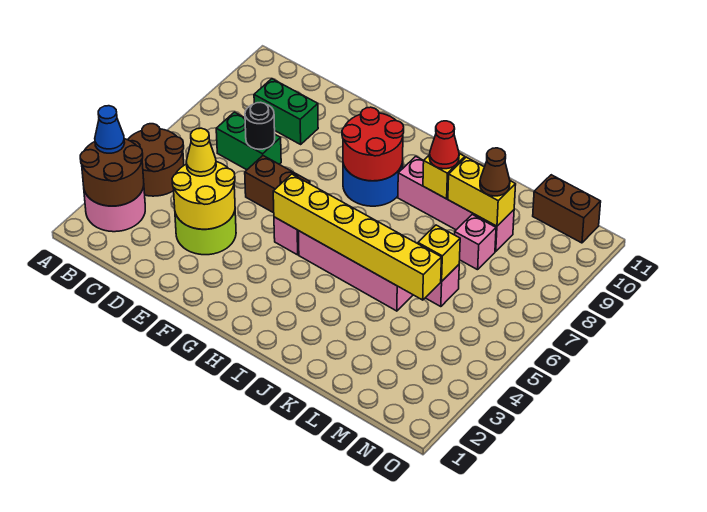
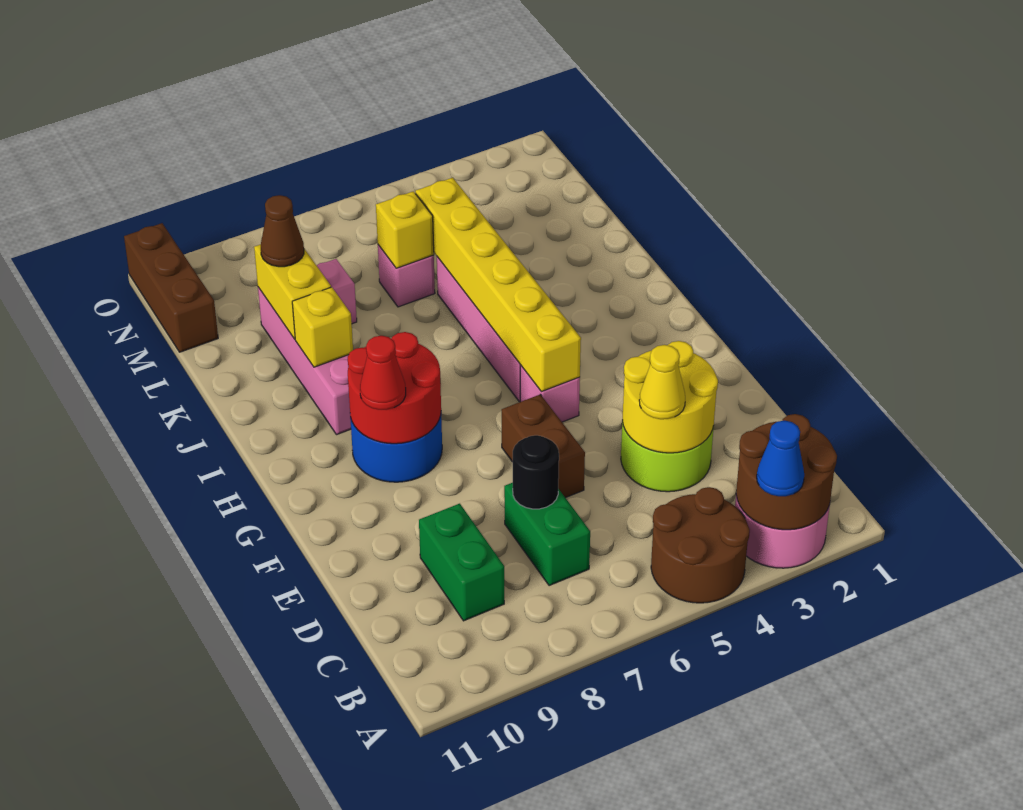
red 1x1 cone [429,121,459,169] -> red 1x1 cone moved to [360,336,406,410]
brown 1x2 brick [533,175,601,243] -> brown 1x3 brick [124,223,218,352]

